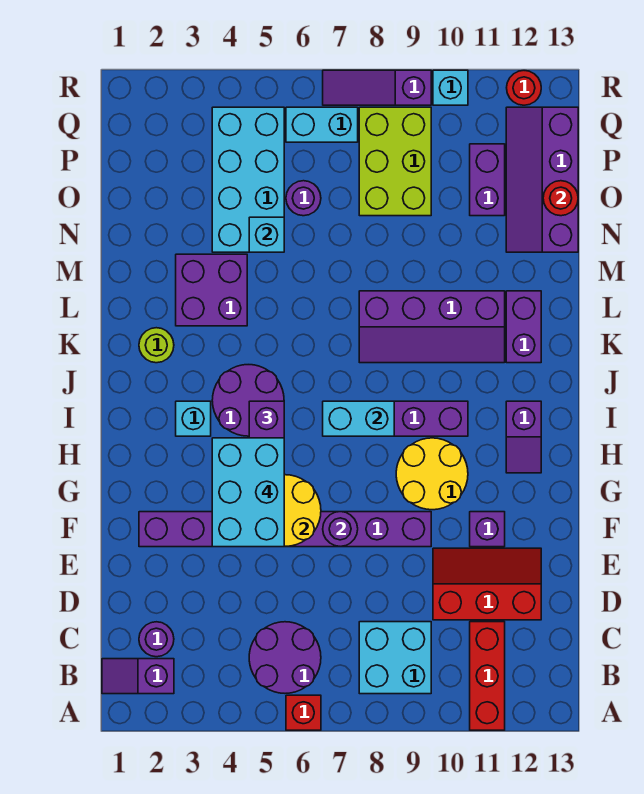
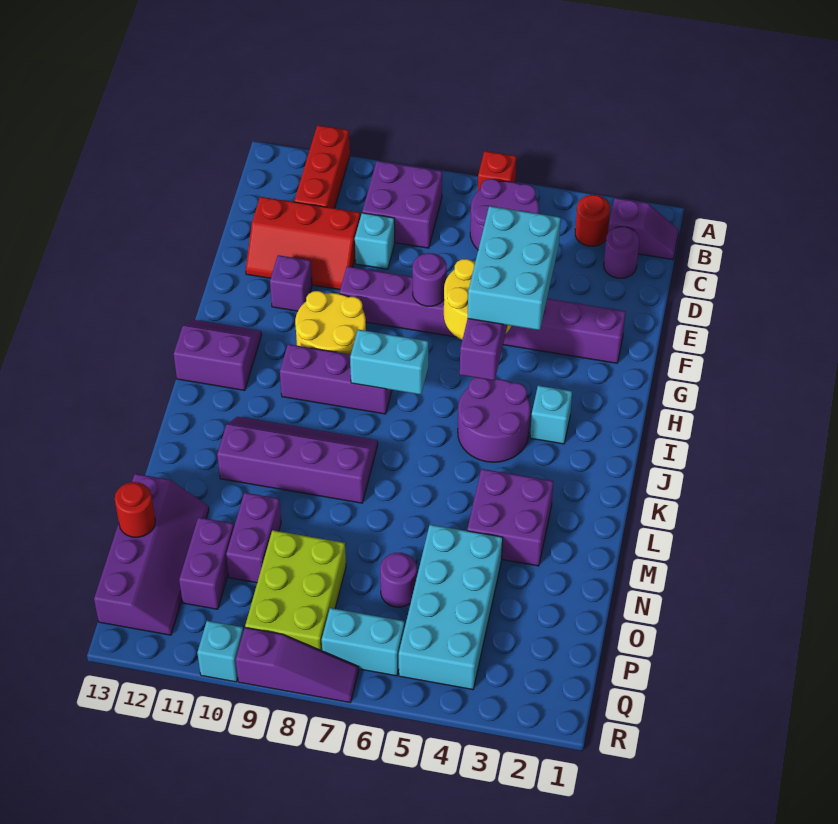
cyan 2x2 brick [359,622,431,694] -> purple 2x2 brick [362,161,442,248]
purple 1x2 slope [506,401,541,473] -> purple 2x2 slope [174,320,262,390]
lime 1x1 round brick [139,328,174,363] -> none
purple 1x2 brick [506,291,541,363] -> purple 1x2 brick moved to [226,493,281,583]
cyan 1x1 brick [249,217,284,252] -> cyan 1x1 brick moved to [355,213,395,269]
red 1x1 round brick [507,71,541,105] -> red 1x1 round brick moved to [575,195,610,246]

